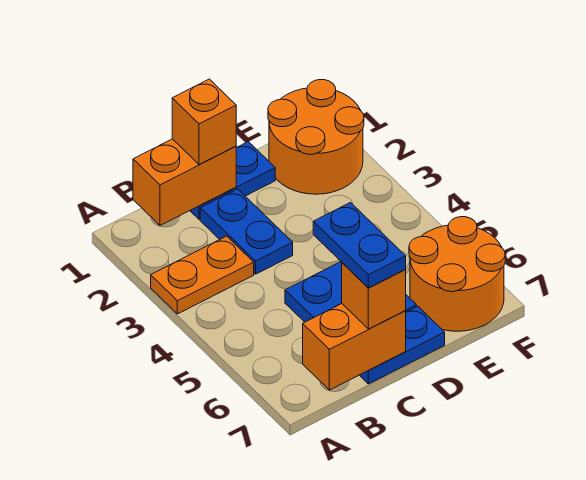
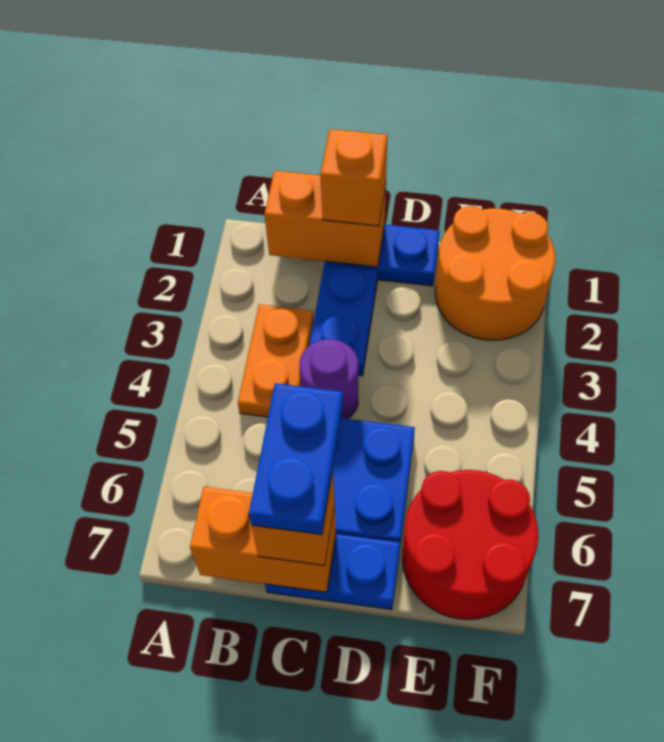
orange 1x2 plate [151,236,254,314] -> orange 1x2 plate turned to [238,304,314,417]
none -> purple 1x1 round brick [299,339,358,419]
orange 2x2 round brick [409,217,505,331] -> red 2x2 round brick [402,470,538,620]

